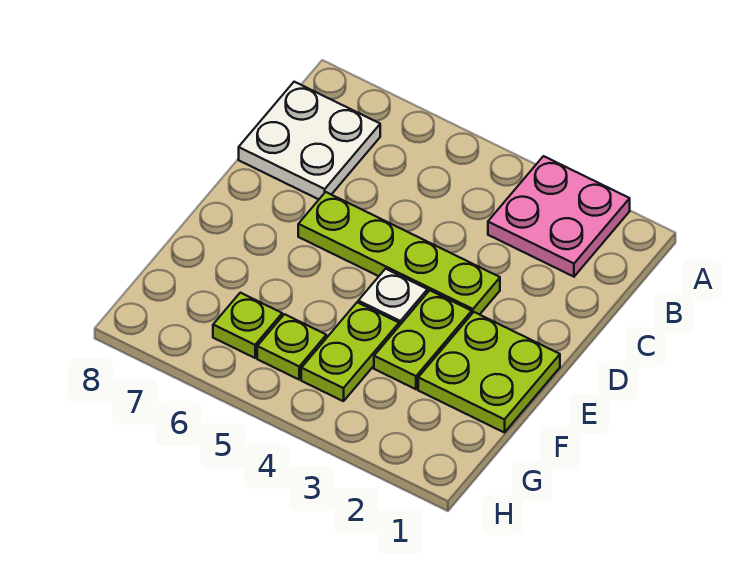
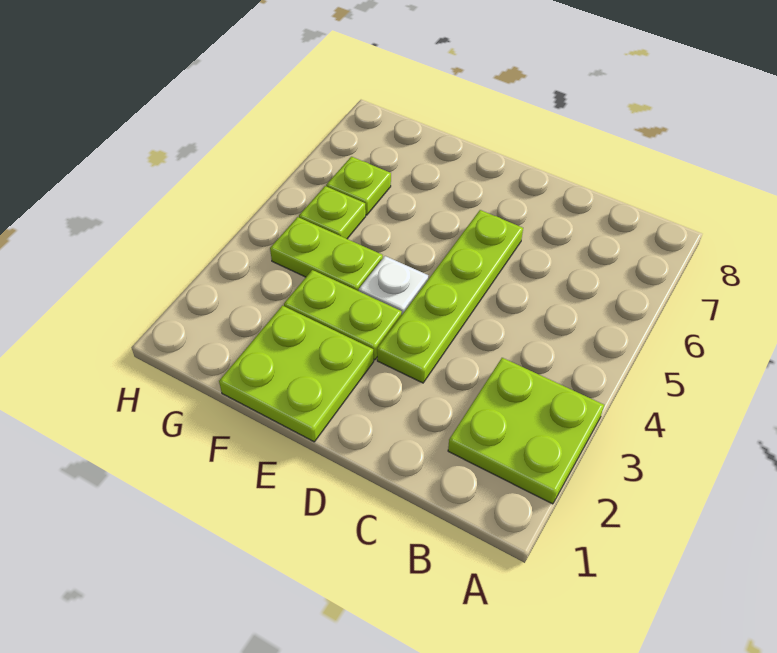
pink 2x2 plate [488,156,630,277] -> lime 2x2 plate [448,358,604,504]
white 2x2 plate [239,82,380,199] -> none

